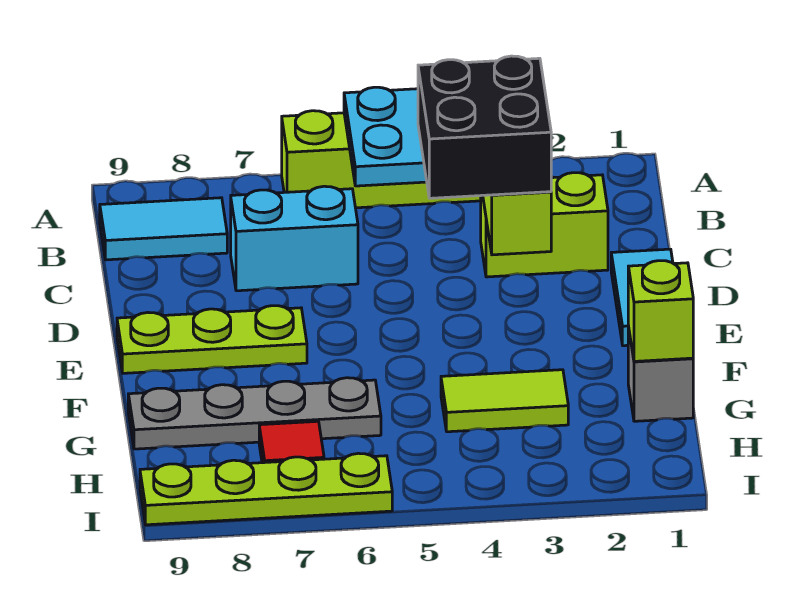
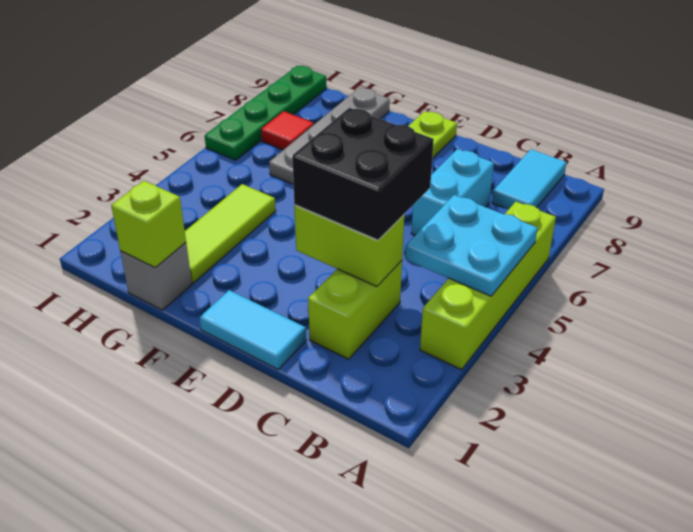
lime 1x2 tile [441,370,568,432] -> lime 1x3 tile [185,184,276,283]
lime 1x4 plate [140,453,392,525] -> green 1x4 plate [205,66,327,160]

